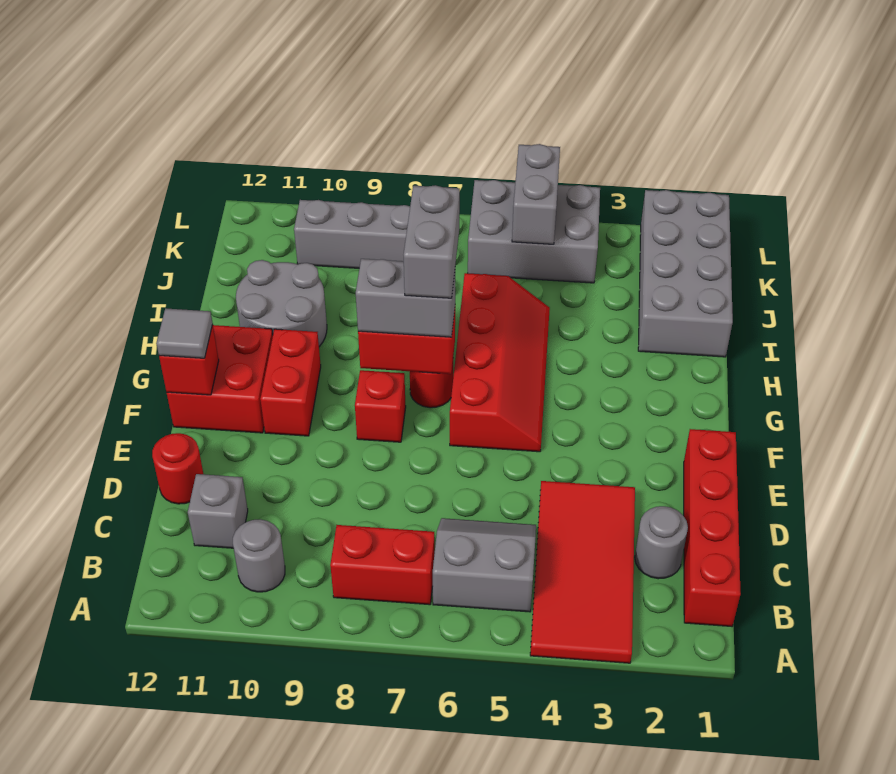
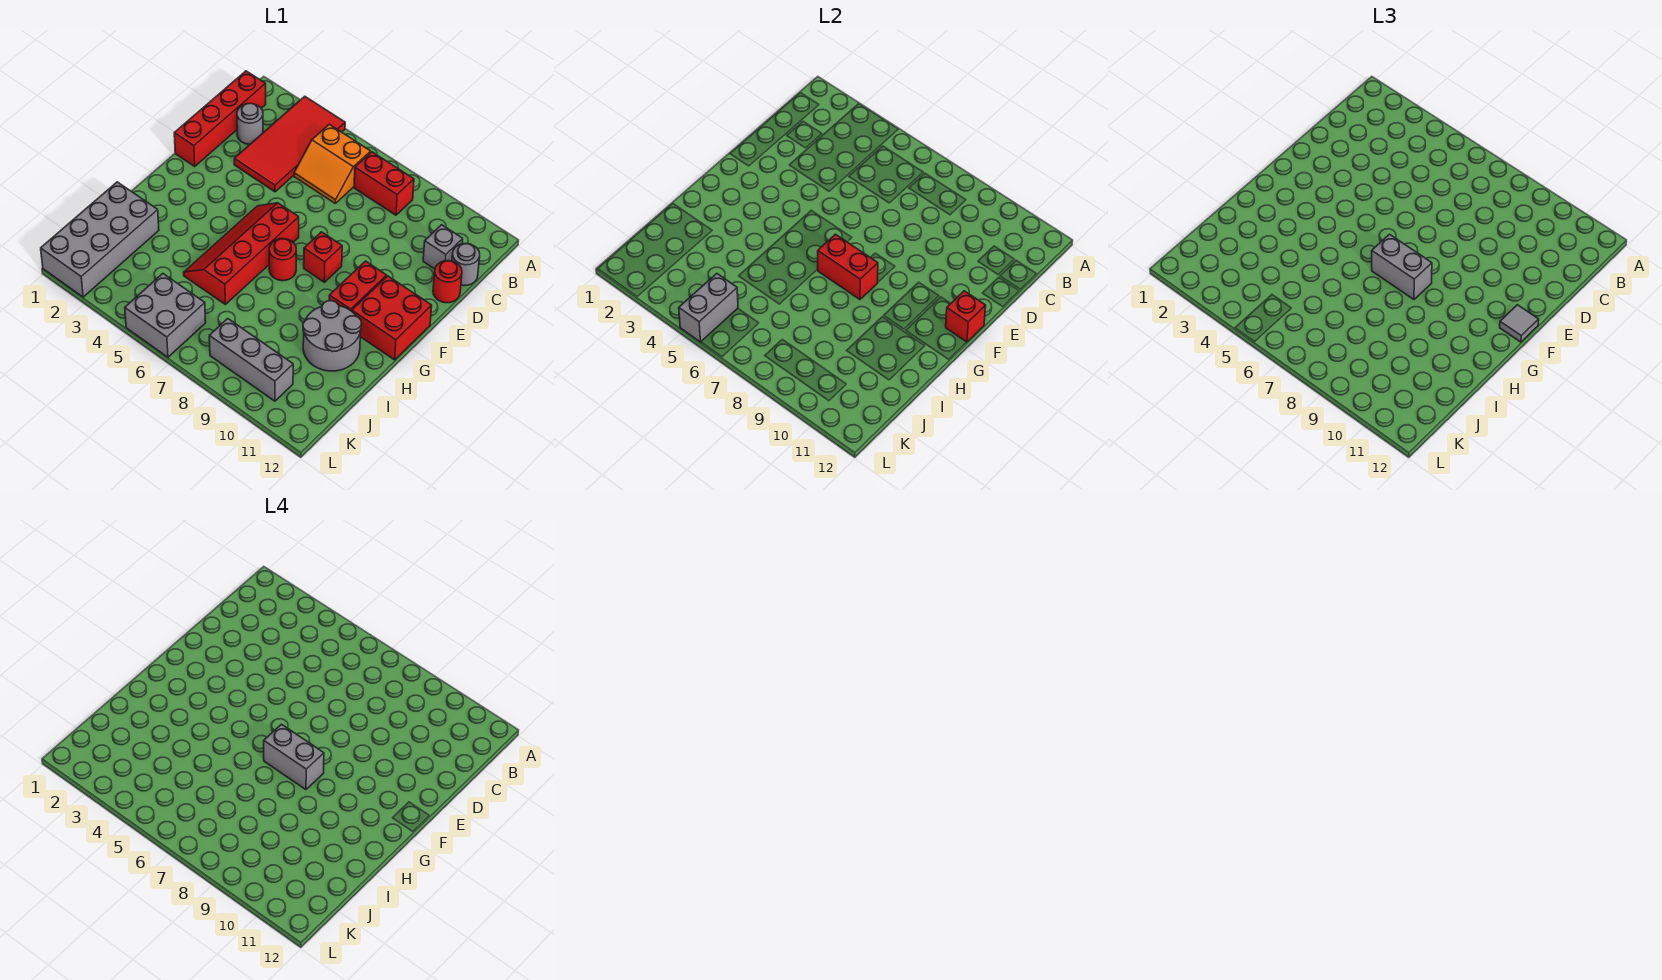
grey 2x2 slope [433,518,536,612] -> orange 2x2 slope [294,124,371,203]
grey 1x1 round brick [233,519,285,592] -> grey 1x1 round brick moved to [452,244,480,286]
grey 1x2 brick [404,185,460,298] -> grey 1x2 brick turned to [264,724,324,789]
grey 2x3 brick [468,180,600,283] -> grey 2x2 brick [125,274,206,357]

